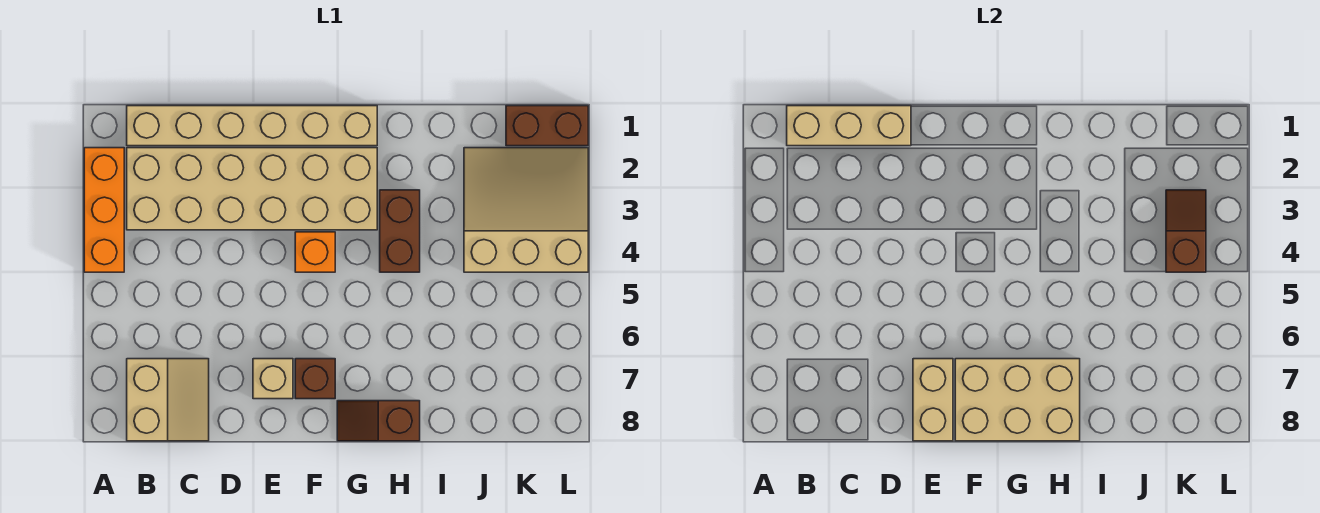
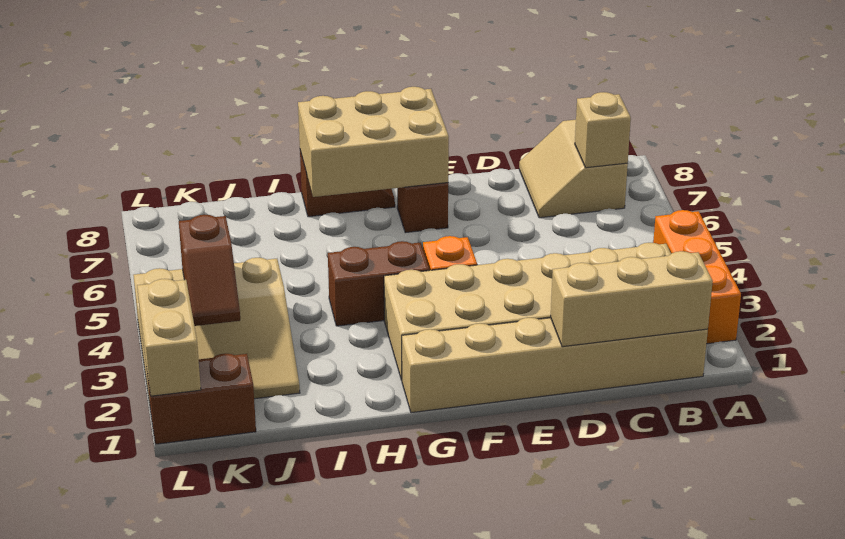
tan 1x1 brick [253,359,293,399] -> tan 1x1 brick moved to [575,92,631,168]
tan 1x2 brick [913,359,953,441] -> tan 1x2 brick moved to [137,279,201,396]
brown 1x2 brick [380,190,420,272] -> brown 1x2 brick turned to [328,241,429,326]

